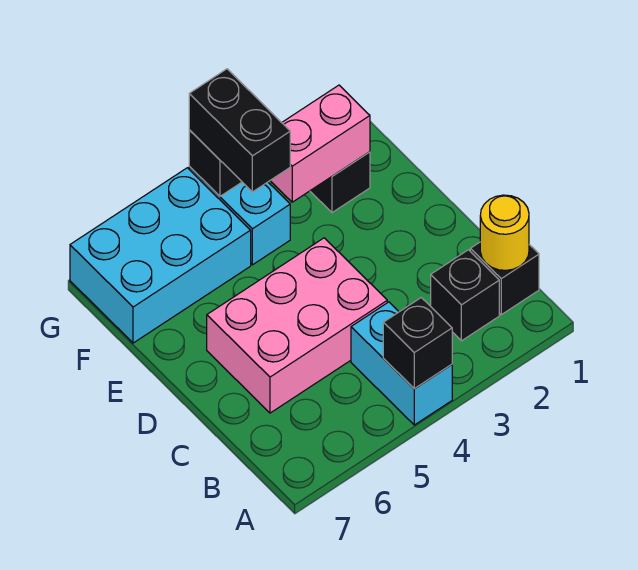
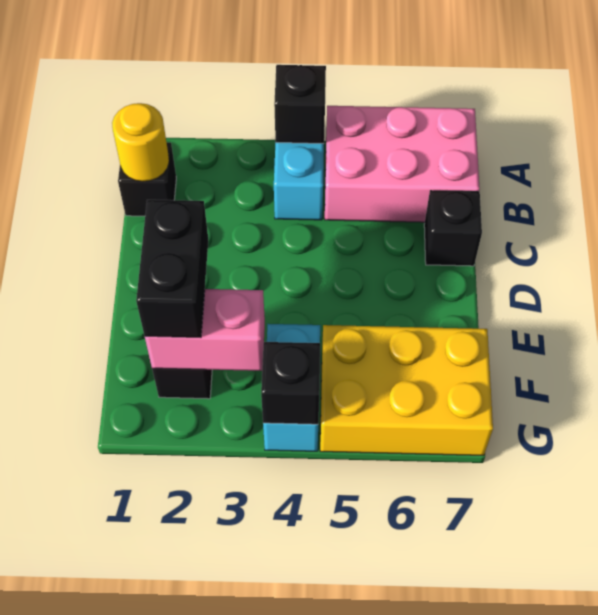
black 1x1 brick [431,250,499,341] -> black 1x1 brick moved to [424,190,482,266]
pink 2x3 brick [207,238,387,413] -> pink 2x3 brick moved to [325,106,480,222]
black 1x2 brick [189,69,290,192] -> black 1x2 brick moved to [136,200,208,338]
cyan 2x3 brick [70,168,251,343] -> yellow 2x3 brick [320,325,493,455]

